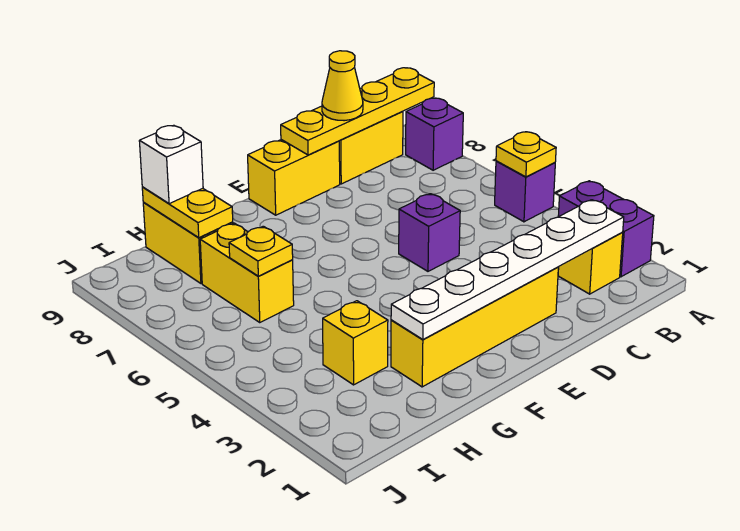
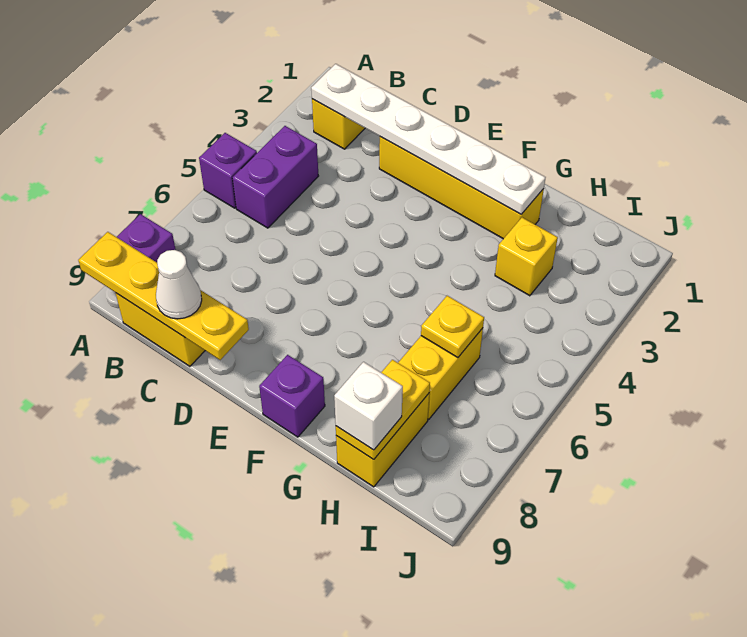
purple 1x2 brick [558,181,654,277] -> purple 1x2 brick moved to [232,126,318,228]
yellow 1x1 plate [496,132,556,177] -> none
yellow 1x1 cone [322,51,363,121] -> white 1x1 cone [156,250,202,319]
purple 1x1 brick [399,194,460,271] -> purple 1x1 brick moved to [259,355,325,437]
yellow 1x2 brick [248,140,340,215] -> none

